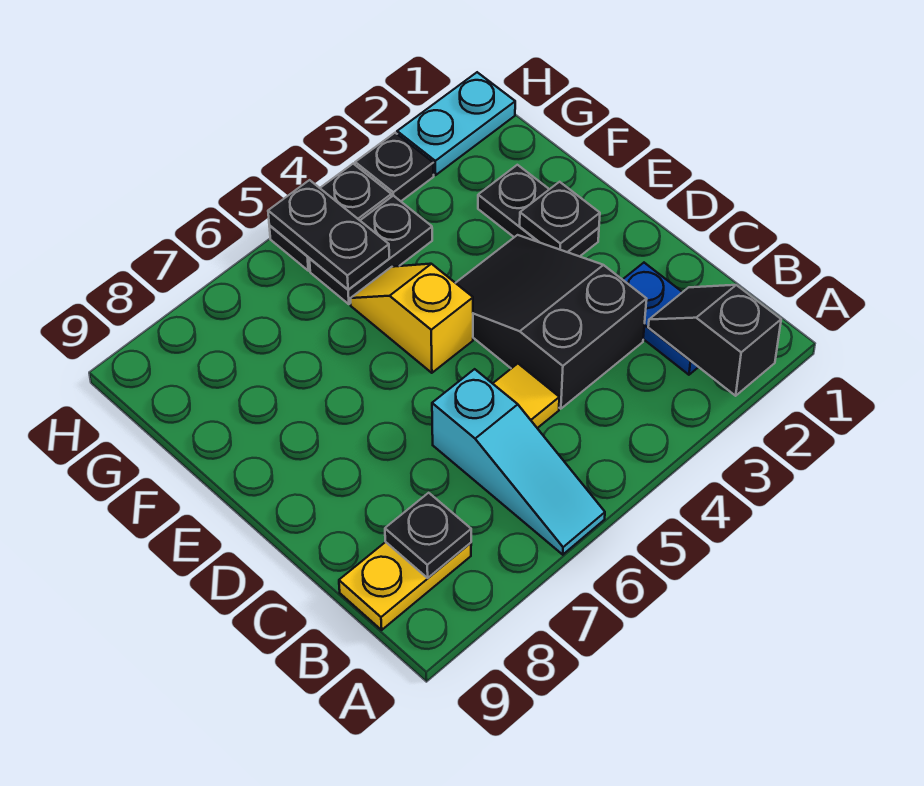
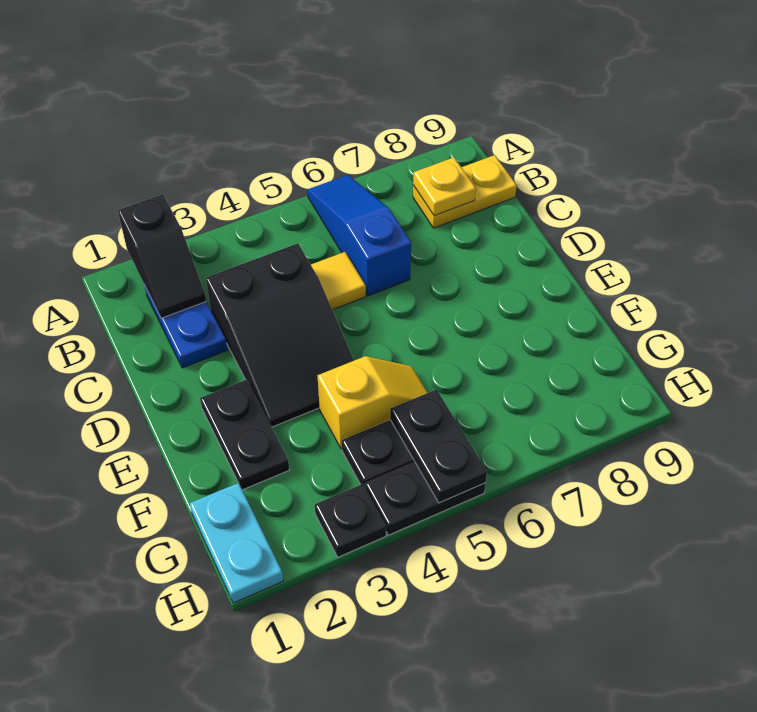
cyan 1x3 slope [432,369,605,555] -> blue 1x3 slope [307,175,411,296]
black 1x1 plate [385,493,471,578] -> yellow 1x1 plate [413,158,476,216]
black 1x1 plate [520,182,600,252] -> none
yellow 1x2 slope [350,264,473,373] -> yellow 1x2 slope turned to [318,356,427,449]
cyan 1x2 plate [397,72,515,175] -> cyan 1x2 plate turned to [189,483,283,603]

